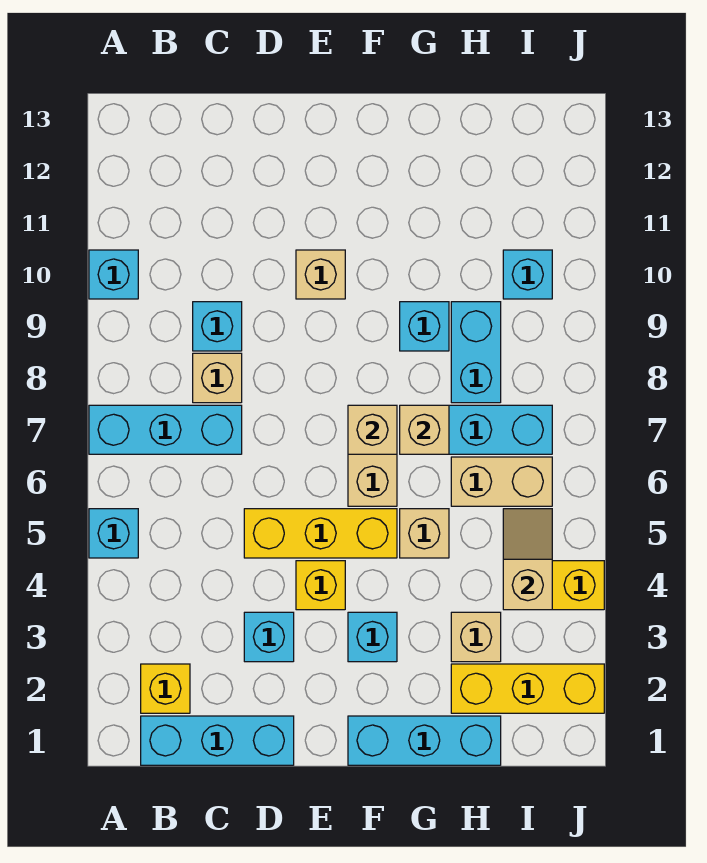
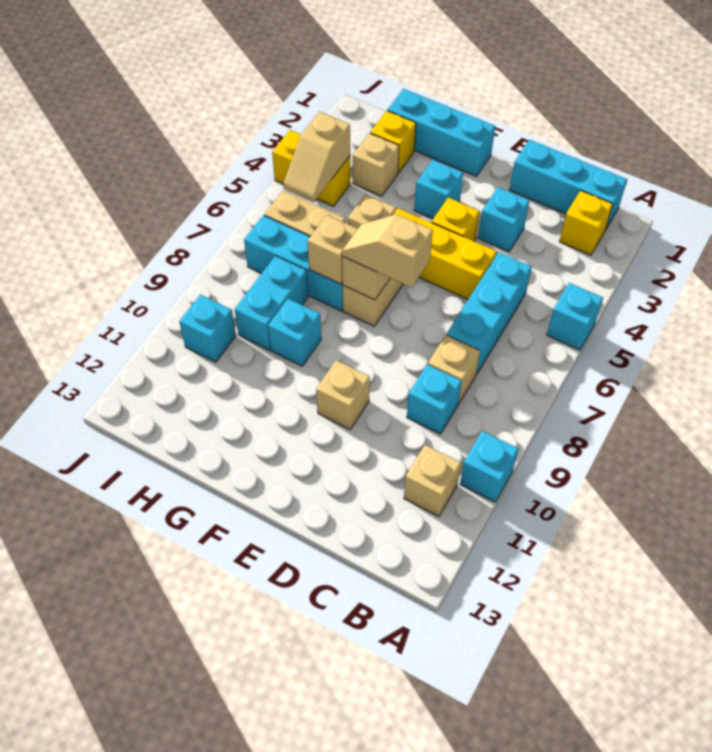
cyan 1x3 brick [89,405,242,454] -> cyan 1x3 brick turned to [447,252,532,374]
none -> tan 1x1 brick [404,445,461,516]
none -> tan 1x2 slope [342,214,433,288]
yellow 1x3 brick [451,664,604,713] -> yellow 1x1 brick [370,111,416,173]

